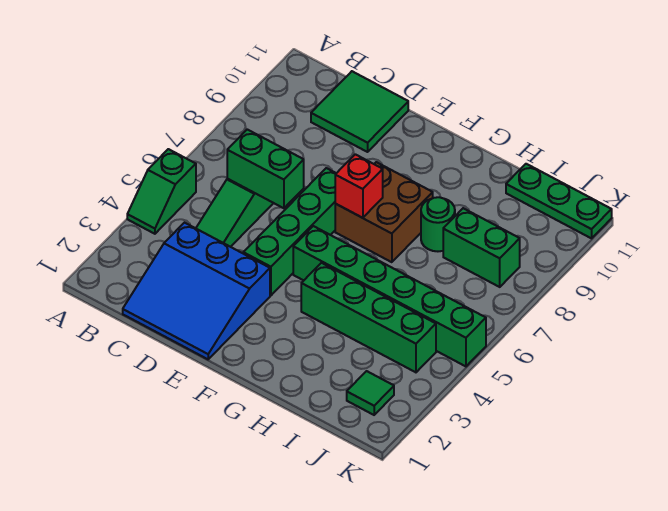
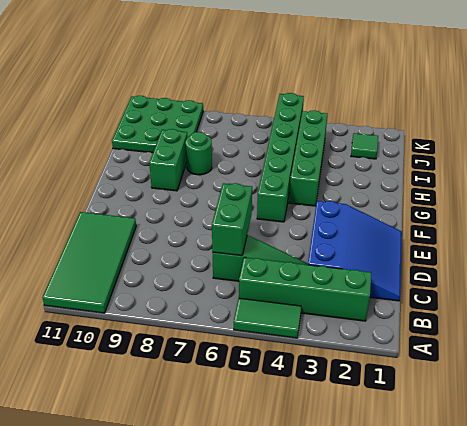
green 1x2 slope [127,149,196,234] -> green 1x2 tile [234,298,301,338]
green 2x2 tile [311,71,408,152] -> green 2x4 tile [43,212,136,313]
green 1x4 brick [243,168,336,295] -> green 1x4 brick moved to [239,257,371,321]
brown 2x2 brick [335,162,433,262] -> none
red 1x1 brick [335,154,383,218] -> none
green 1x2 brick [443,208,520,287] -> green 1x2 brick moved to [149,129,187,191]
green 1x3 plate [506,164,612,238] -> green 3x3 plate [112,96,203,153]

